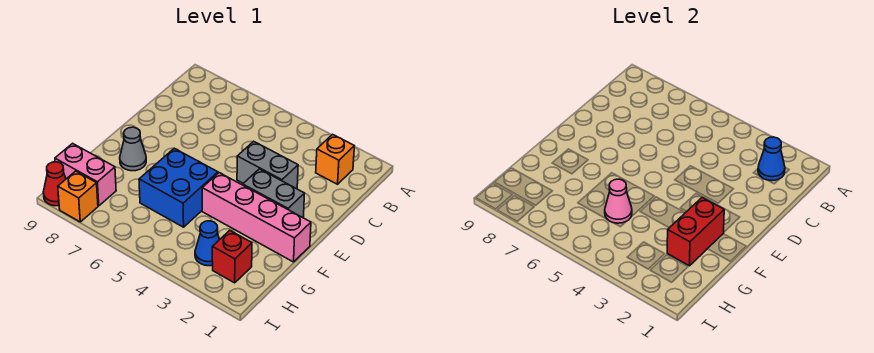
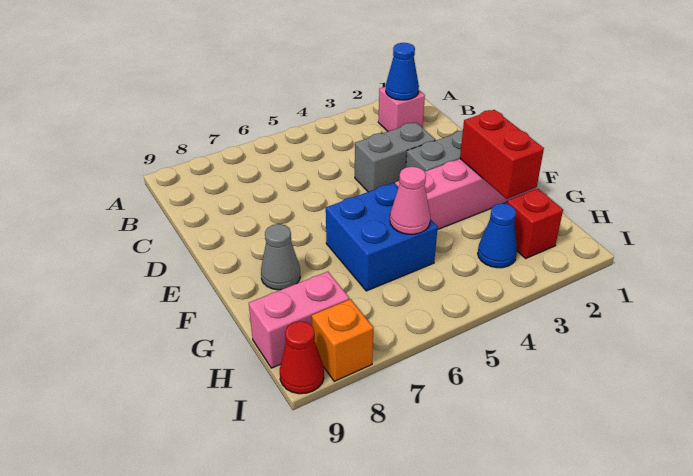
orange 1x1 brick [316,134,354,184] -> pink 1x1 brick [378,87,425,131]

